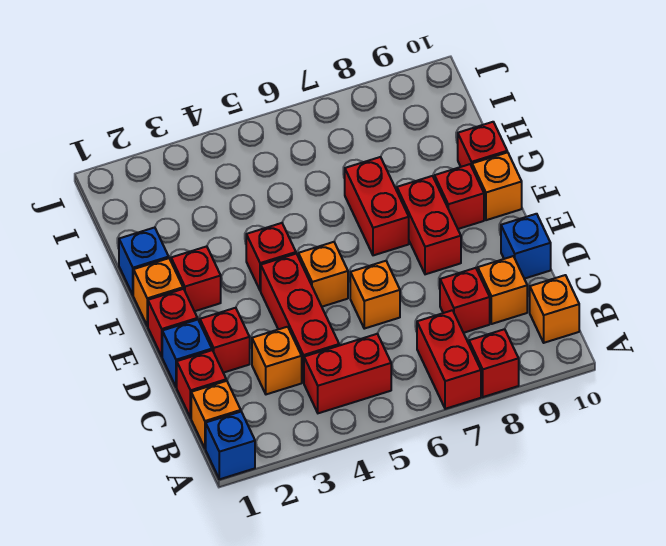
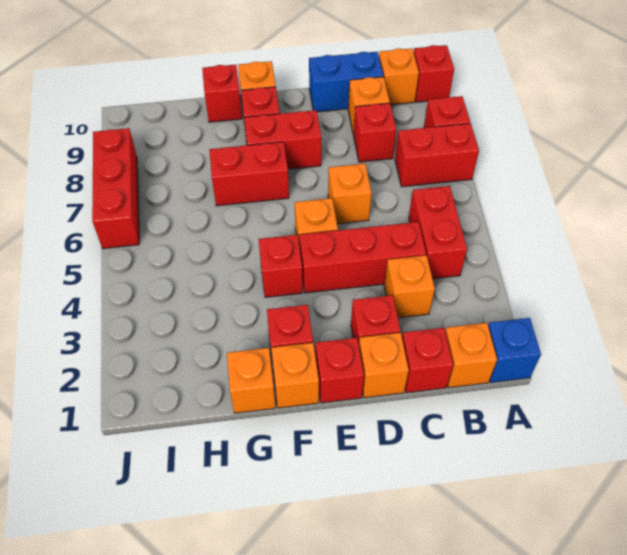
none -> red 1x1 brick [414,45,454,102]
blue 1x1 brick [162,320,212,387] -> orange 1x1 brick [359,333,409,398]
blue 1x1 brick [501,214,551,279] -> blue 1x2 brick [309,52,383,112]
blue 1x1 brick [119,228,169,295] -> orange 1x1 brick [227,348,276,413]
none -> red 1x3 brick [92,128,139,249]

